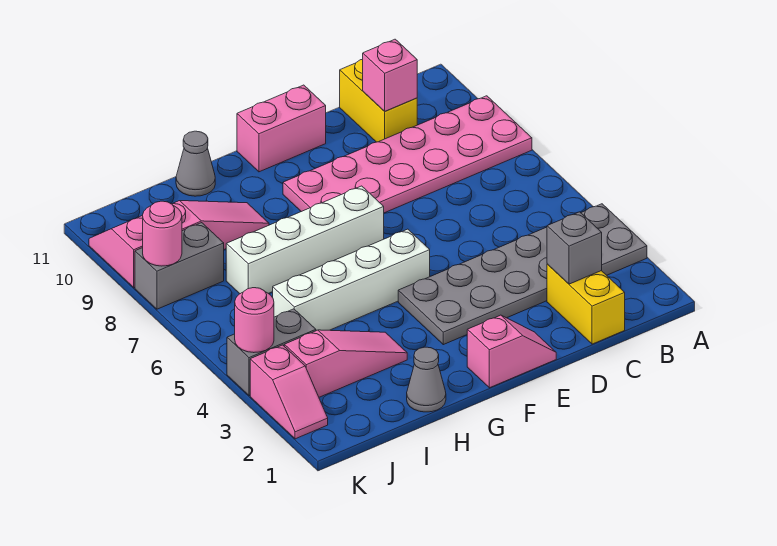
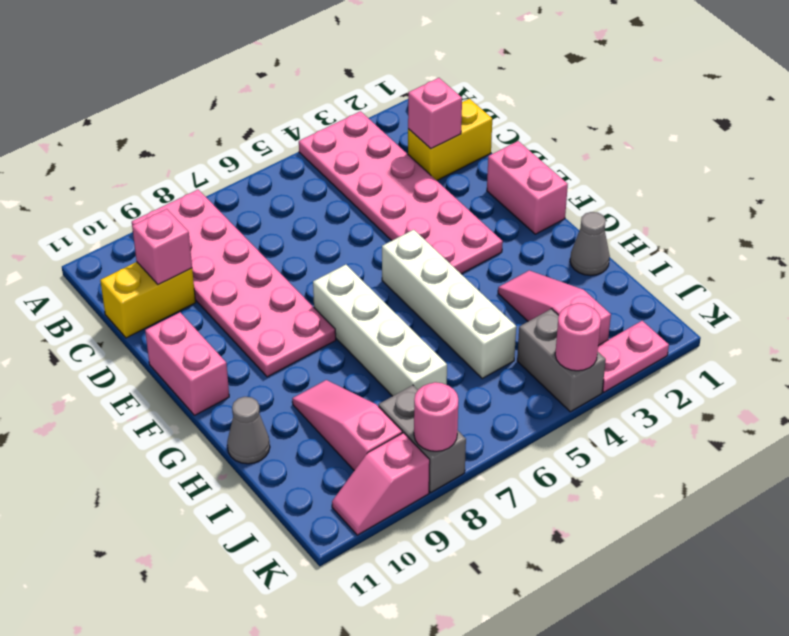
grey 2x6 plate [398,204,647,345] -> pink 2x6 plate [299,111,503,274]
grey 1x1 brick [547,212,602,284] -> pink 1x1 brick [408,78,462,149]
pink 1x2 slope [467,315,556,388] -> pink 1x2 brick [487,141,568,234]
pink 1x2 slope [250,345,328,439] -> pink 1x2 plate [598,321,669,392]

